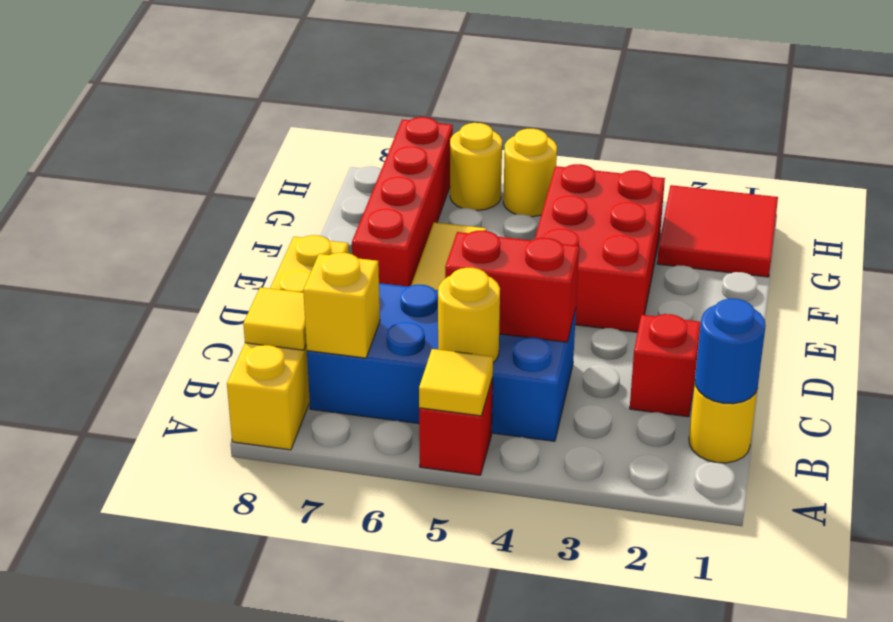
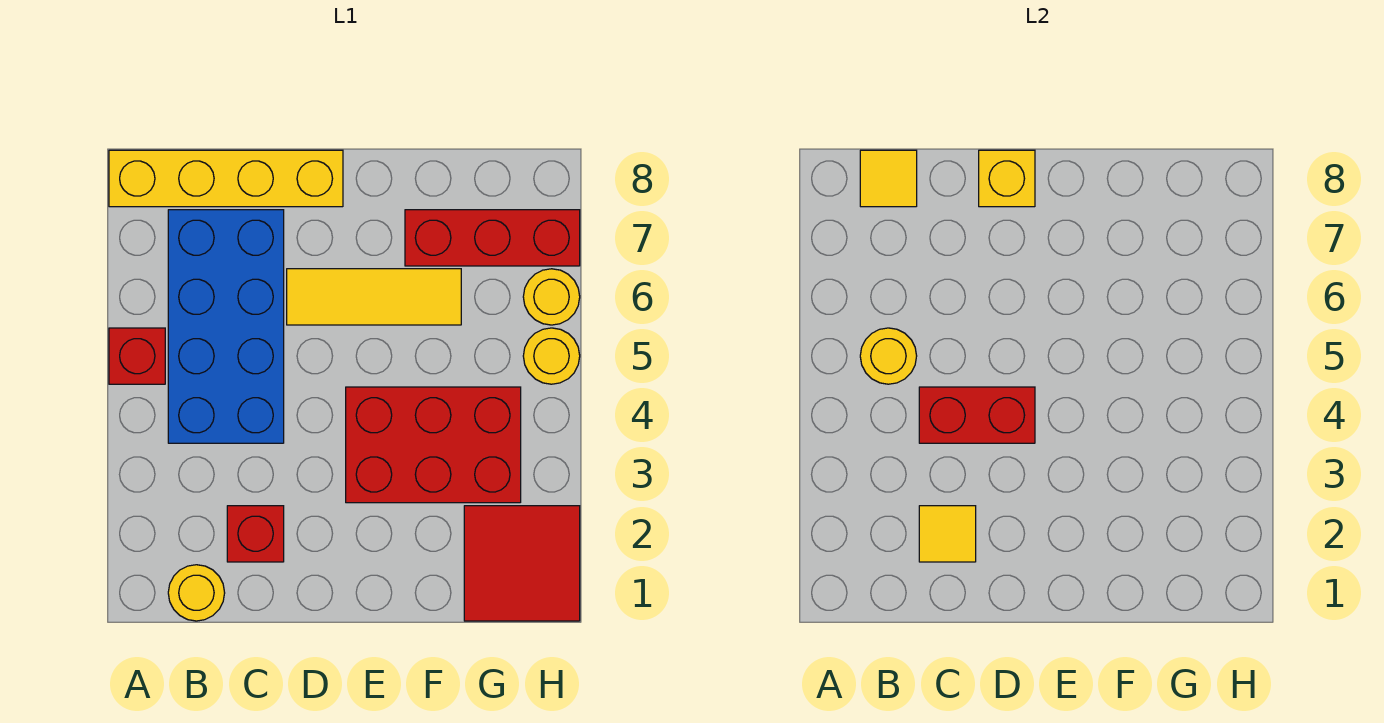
yellow 1x1 tile [419,349,493,416] -> yellow 1x1 tile moved to [919,506,976,562]
blue 1x1 round brick [695,299,766,404] -> none
yellow 1x1 brick [303,253,380,358] -> yellow 1x1 brick moved to [979,150,1035,207]
red 1x2 brick [445,231,579,342] -> red 1x2 brick turned to [919,387,1035,443]
red 1x4 brick [352,117,453,287] -> red 1x3 brick [405,210,580,266]

